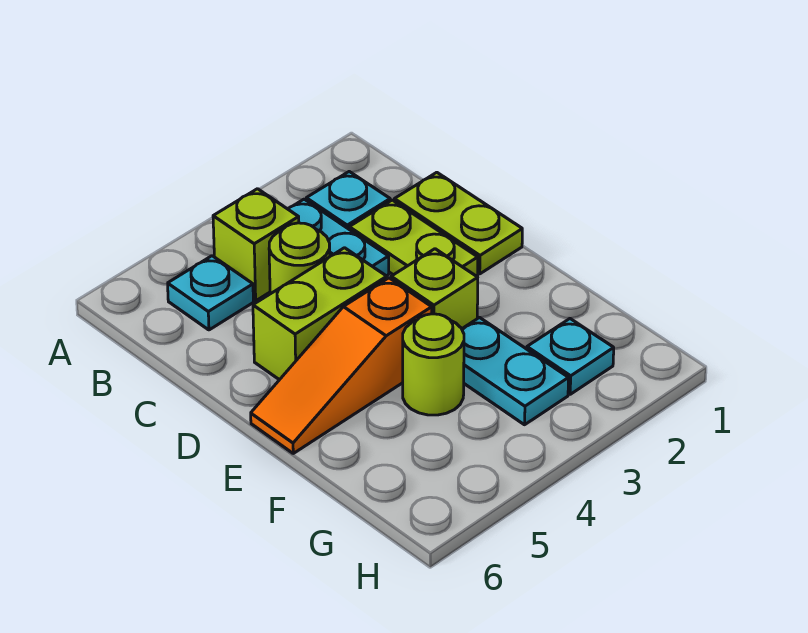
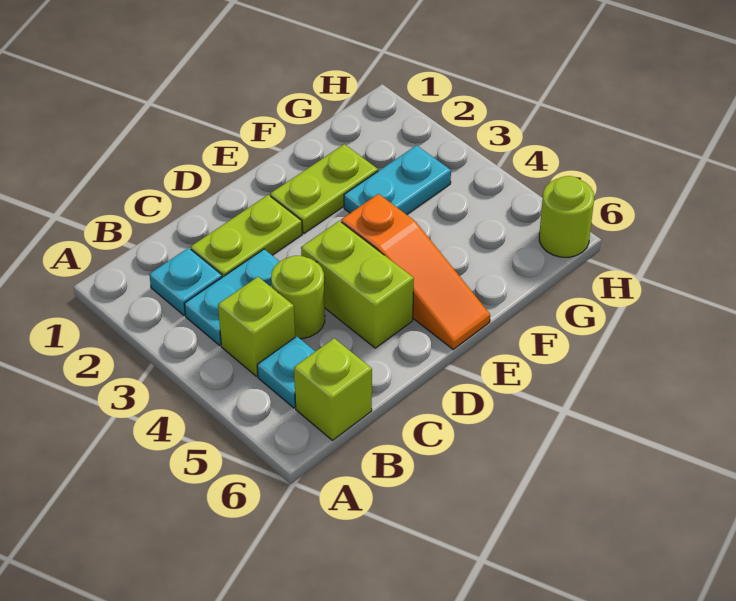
lime 1x2 plate [394,172,522,274] -> lime 1x2 plate moved to [270,144,378,233]
lime 1x1 brick [391,249,478,329] -> lime 1x1 brick moved to [294,338,372,440]
lime 1x1 round brick [403,314,464,415] -> lime 1x1 round brick moved to [539,176,594,257]
cyan 1x1 plate [527,319,614,394] -> none

